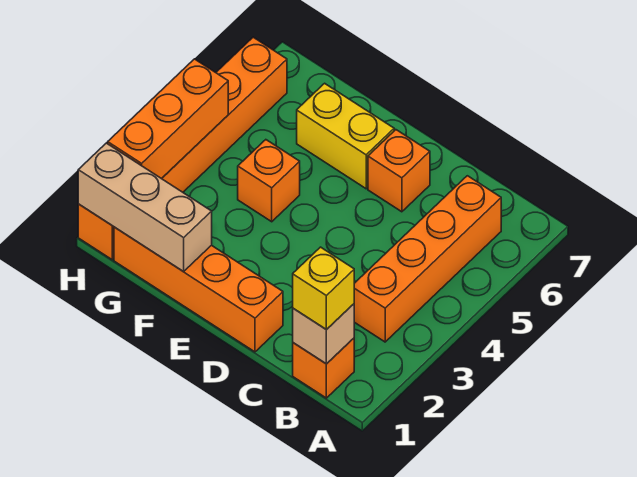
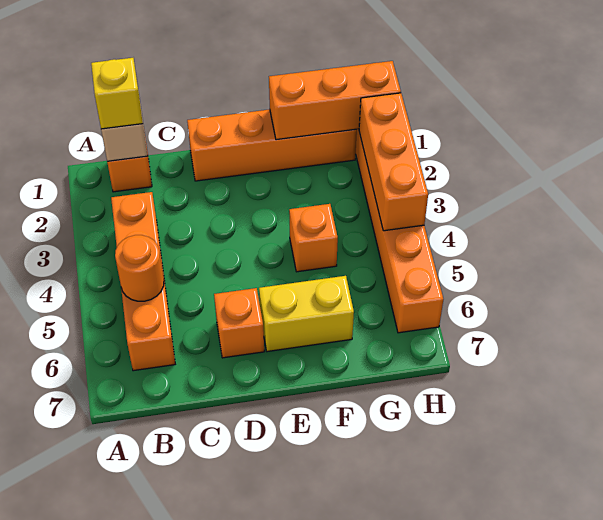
none -> orange 1x1 round brick [115,235,164,301]
tan 1x3 brick [78,143,212,272] -> orange 1x3 brick [269,61,401,140]

